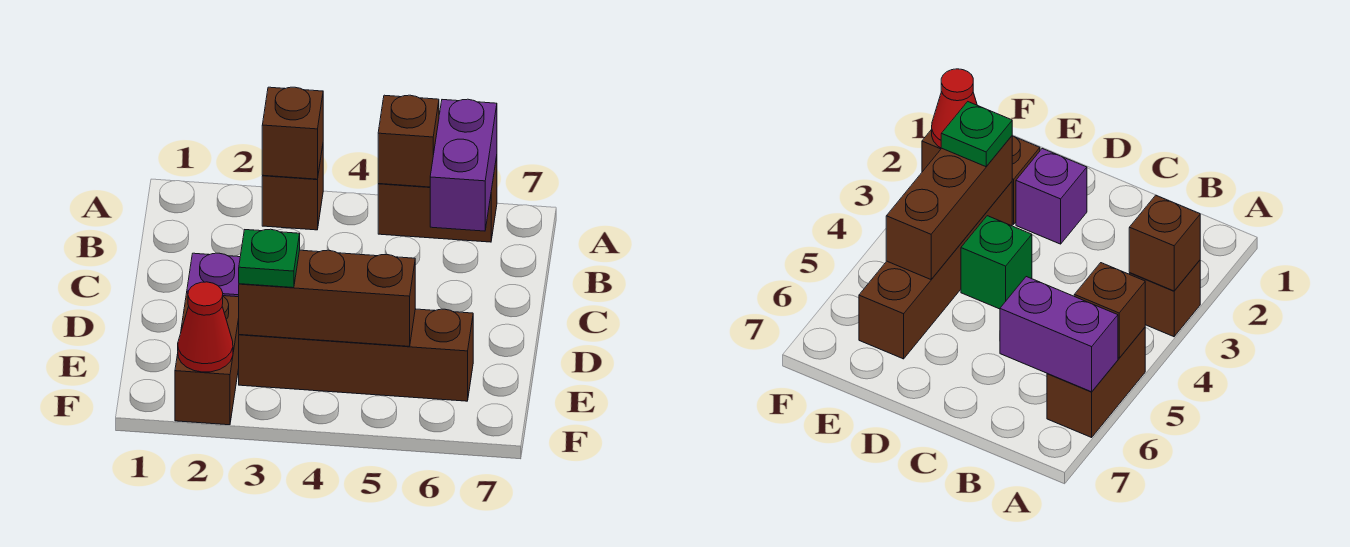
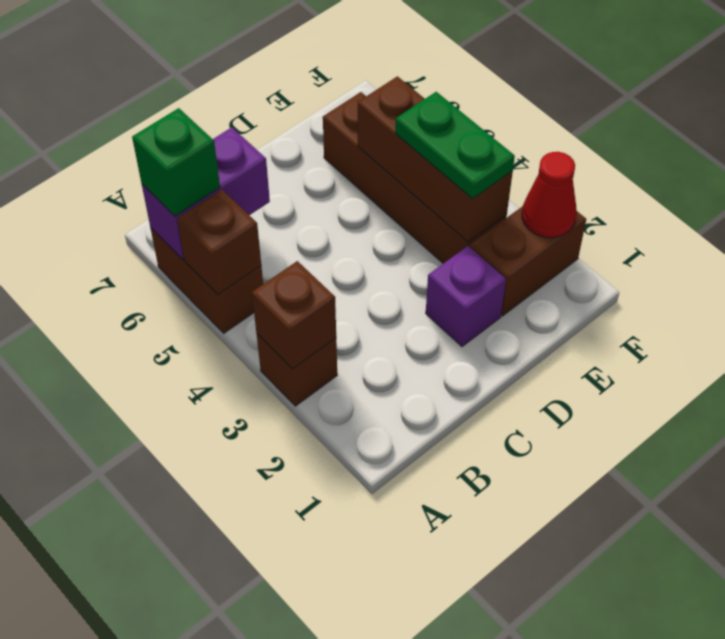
green 1x1 brick [961,216,1032,309] -> green 1x1 brick moved to [132,108,220,216]
green 1x1 plate [239,229,300,288] -> green 1x2 plate [395,92,515,199]

